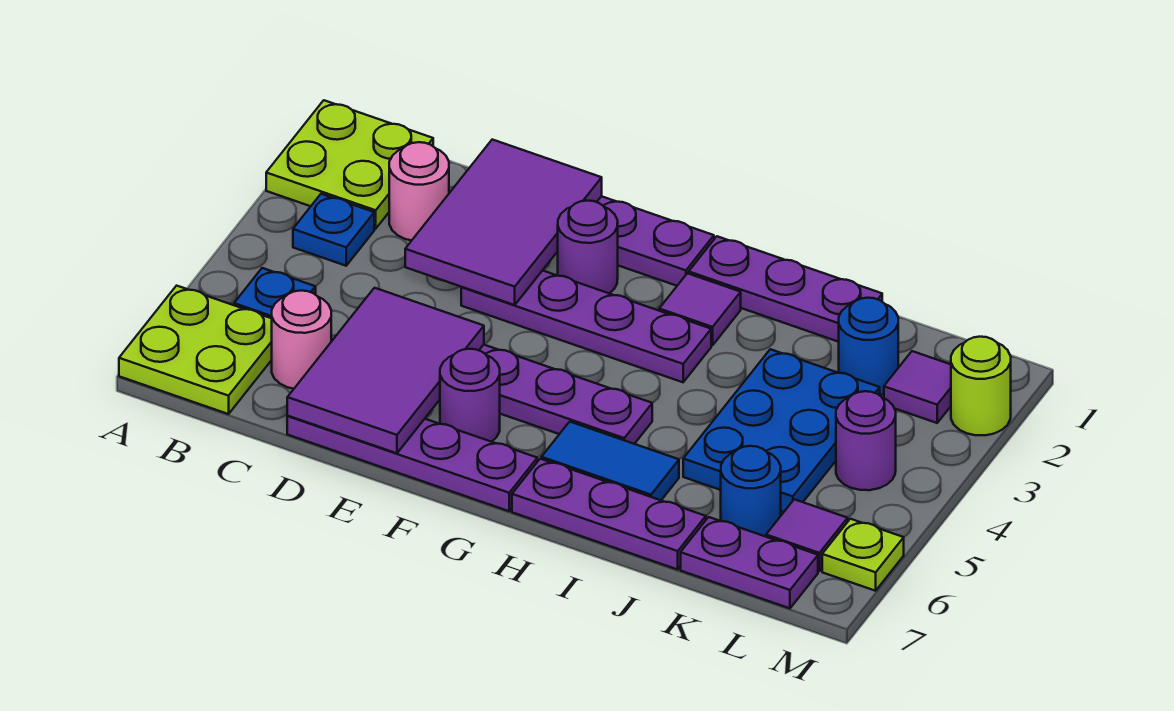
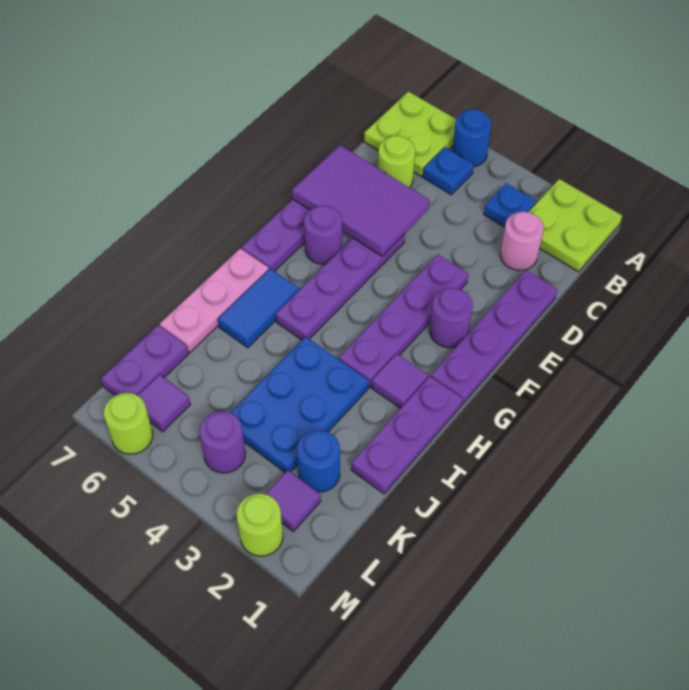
pink 1x1 round brick [272,291,331,389] -> lime 1x1 round brick [378,136,415,188]
purple 2x3 tile [405,140,602,305] -> none
purple 1x3 plate [512,459,706,569] -> pink 1x3 plate [160,248,269,353]
blue 2x3 plate [683,349,880,512] -> blue 2x3 plate turned to [230,337,369,472]
blue 1x1 round brick [721,446,781,537] -> blue 1x1 round brick moved to [452,109,491,167]
lime 1x1 plate [822,519,904,591] -> lime 1x1 round brick [104,393,153,454]

